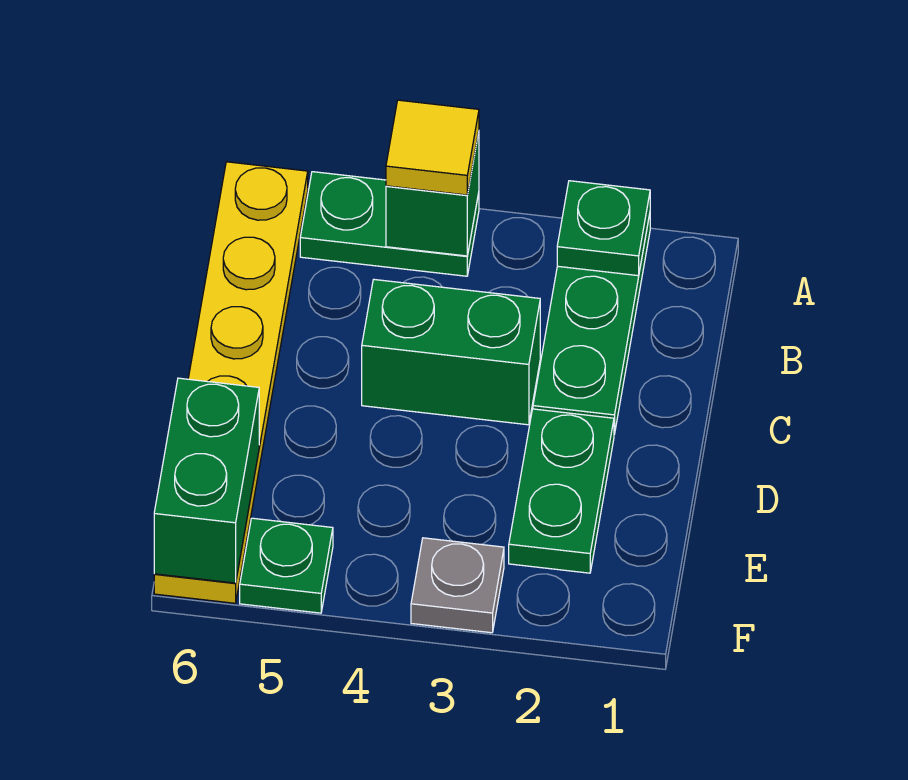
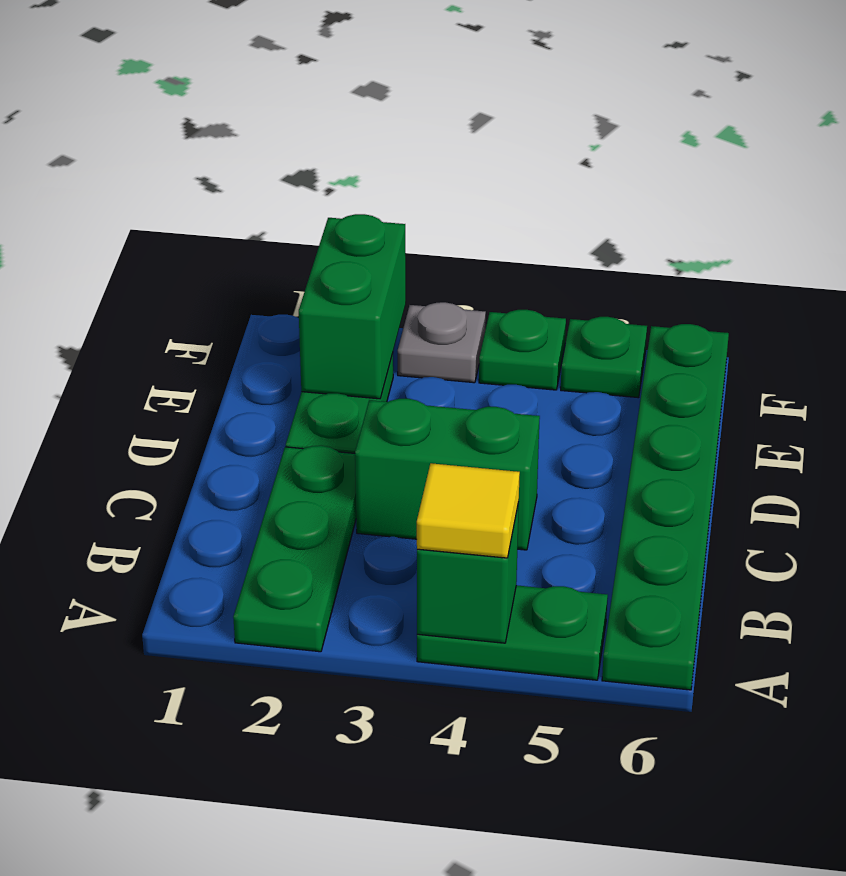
green 1x1 plate [557,181,650,276] -> green 1x1 plate moved to [479,310,566,390]
yellow 1x6 plate [154,162,308,603] -> green 1x6 plate [602,324,729,690]
green 1x2 brick [154,378,259,583] -> green 1x2 brick moved to [299,214,406,399]

